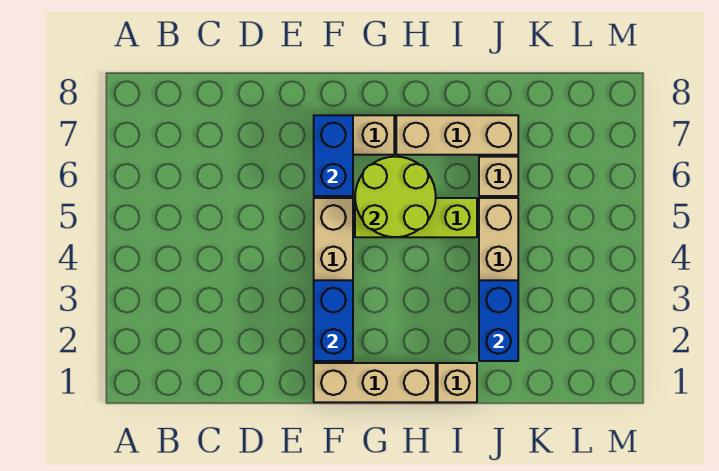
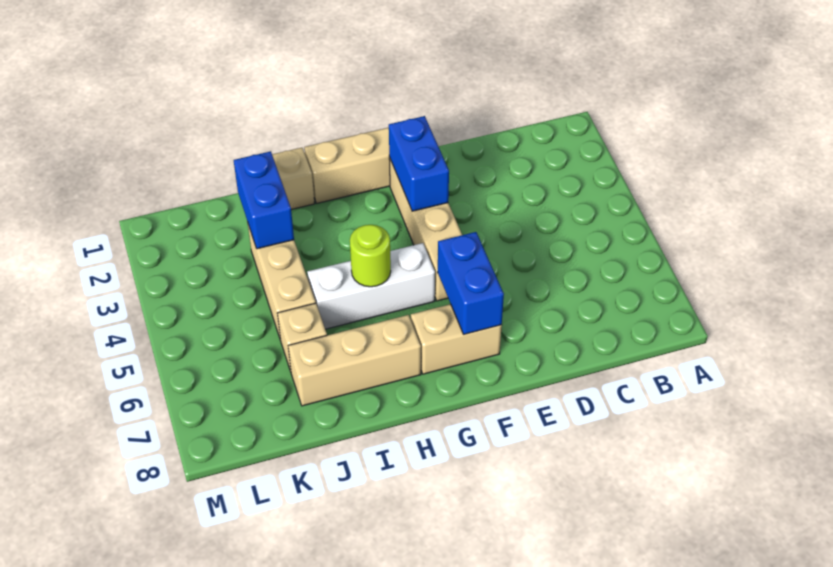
lime 1x3 brick [355,198,477,237] -> white 1x3 brick [307,243,435,329]
lime 2x2 round brick [355,157,436,237] -> lime 1x1 round brick [350,225,391,287]

